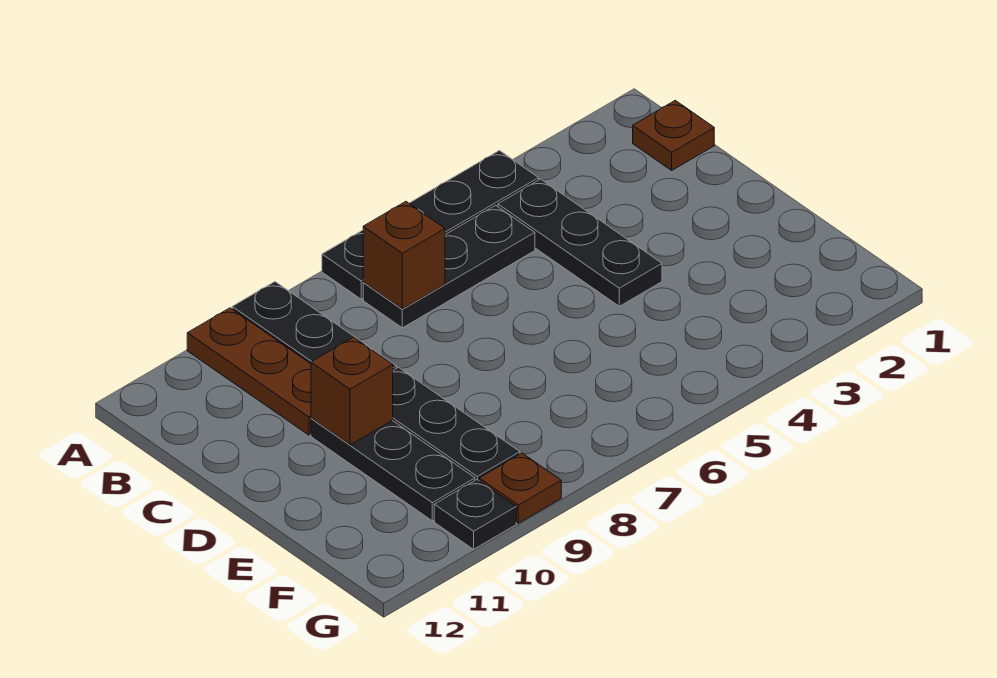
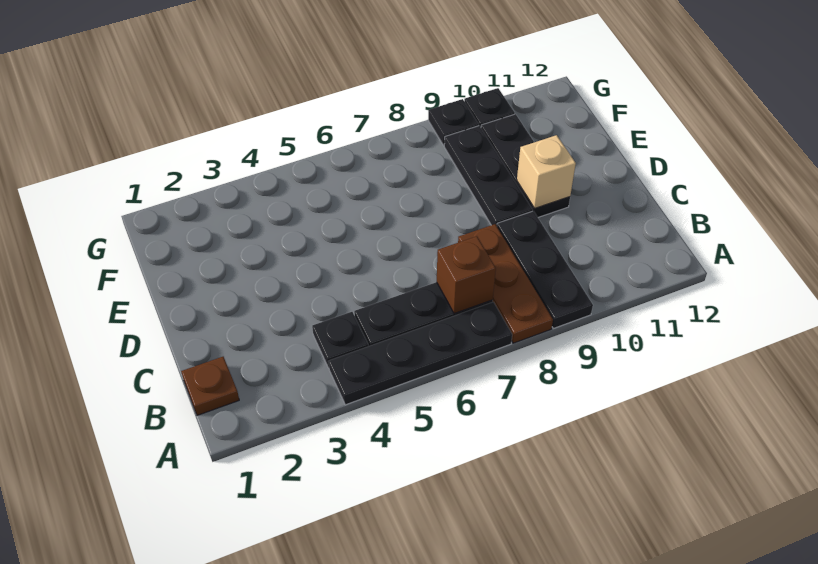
brown 1x3 plate [187,308,311,435] -> brown 1x3 plate moved to [458,224,553,343]
black 1x3 plate [498,179,662,306] -> black 1x1 plate [312,312,368,368]
brown 1x1 brick [311,337,393,445] -> tan 1x1 brick [517,135,576,208]
brown 1x1 plate [479,453,561,523] -> black 1x1 plate [428,99,479,145]

